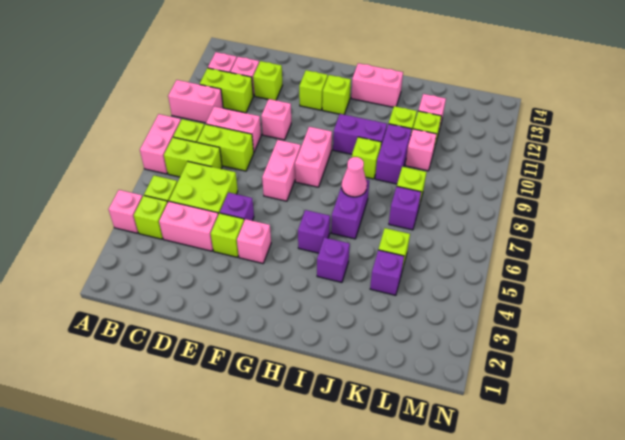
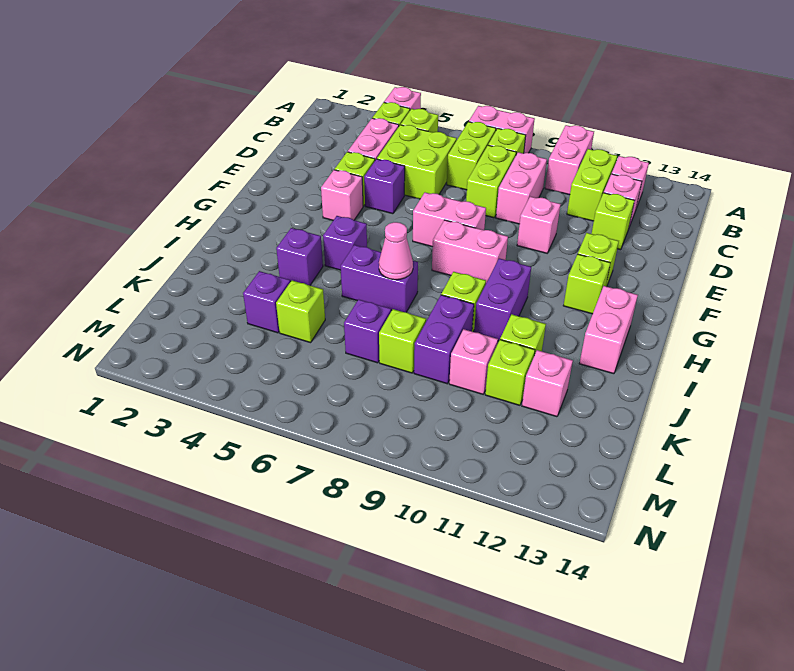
purple 1x2 brick [375,124,412,184] -> purple 1x2 brick turned to [414,295,474,384]

